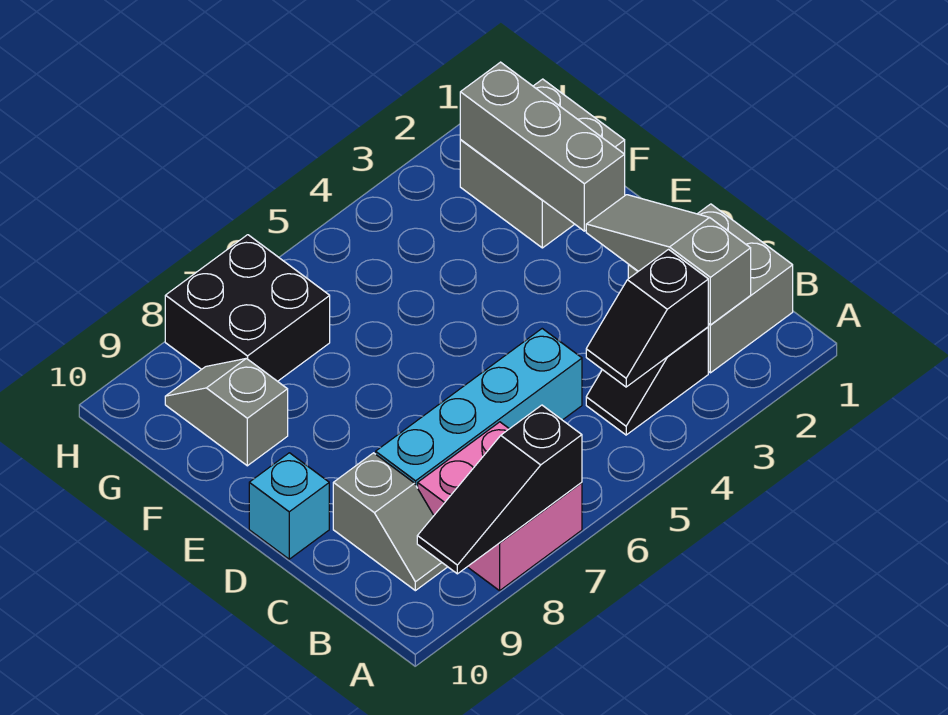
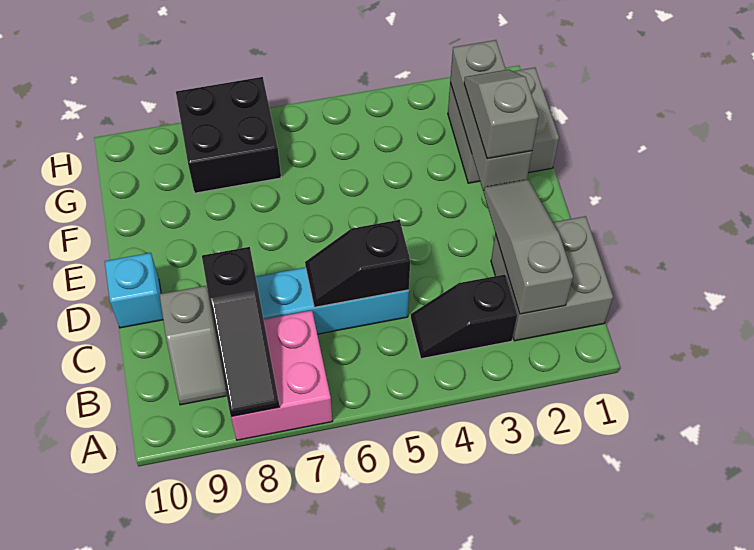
black 1x3 slope [417,405,582,574] -> black 1x3 slope turned to [202,247,280,417]
black 1x2 slope [586,250,708,387] -> black 1x2 slope moved to [305,220,410,307]
grey 1x2 slope [165,358,288,466] -> grey 1x2 slope moved to [464,70,539,159]

